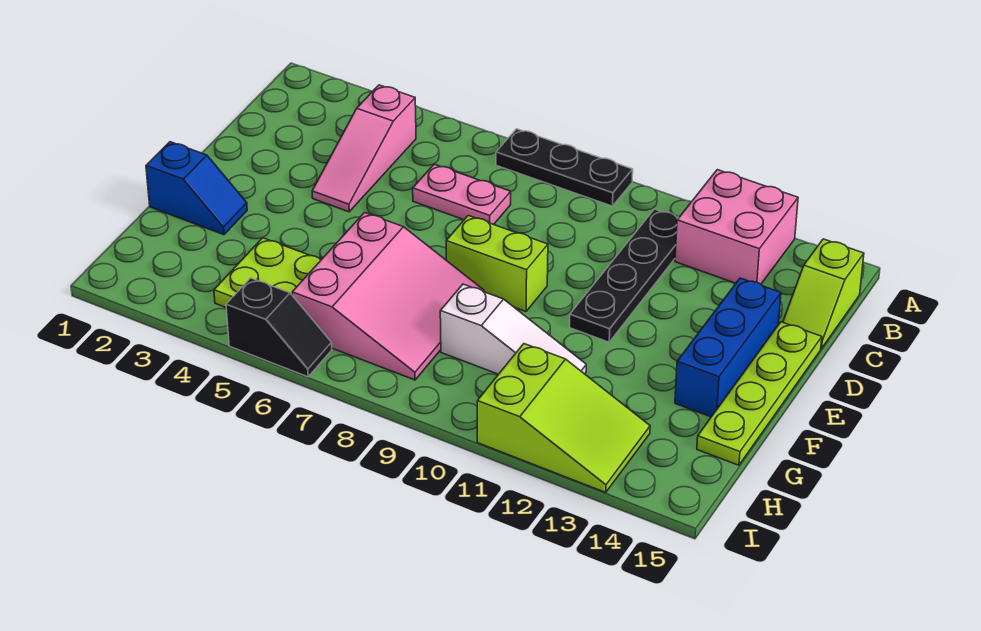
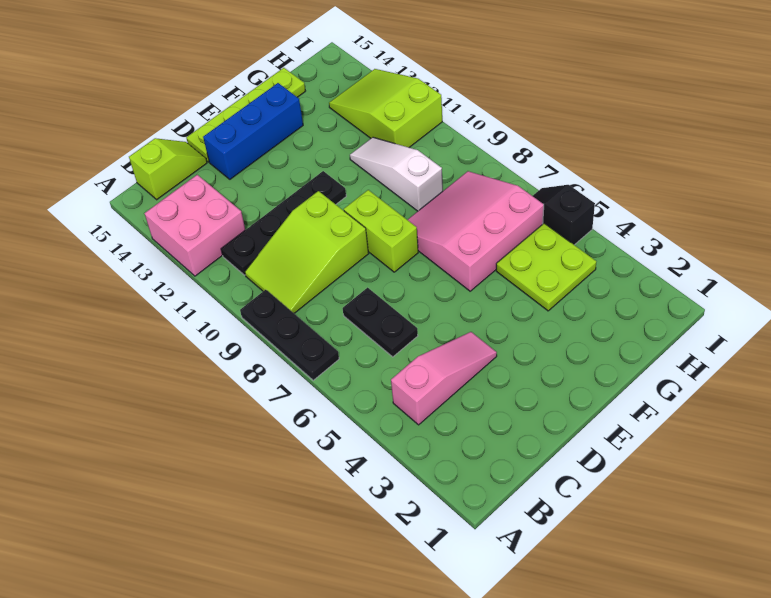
none -> lime 2x3 slope [245,191,369,313]
pink 1x2 plate [413,164,511,225] -> black 1x2 plate [343,288,418,357]
blue 1x2 slope [146,142,247,235] -> none

